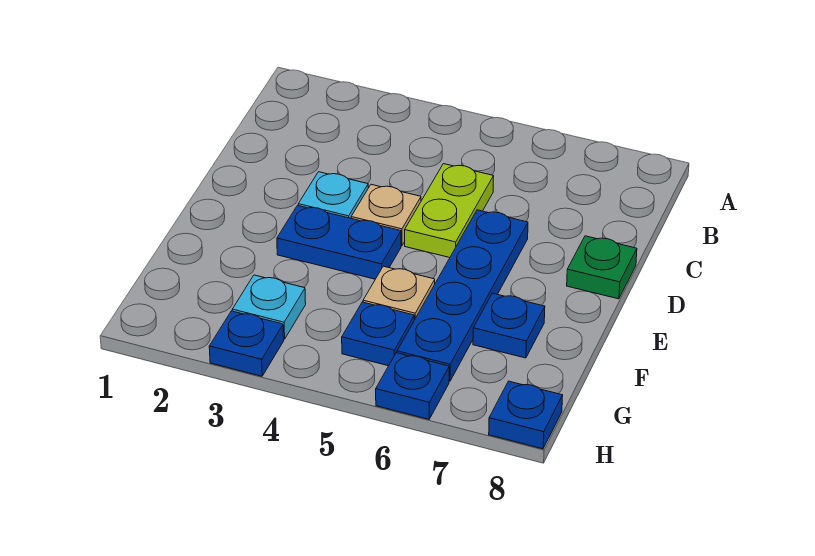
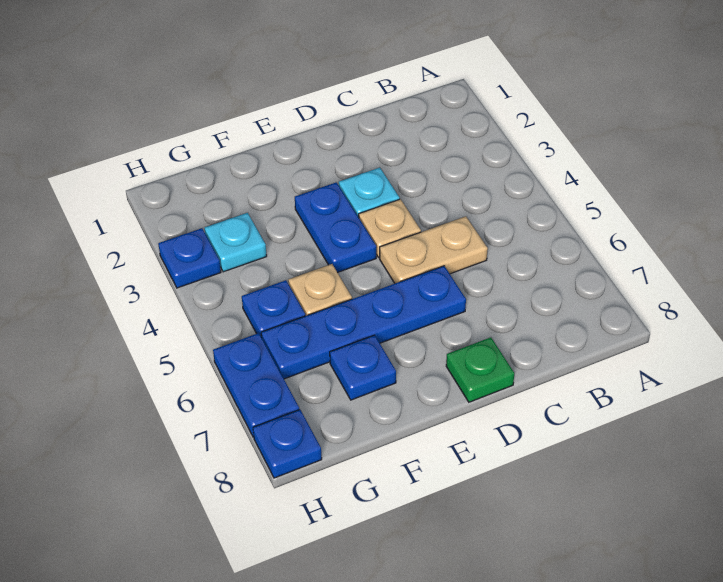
lime 1x2 plate [405,164,494,258] -> tan 1x2 plate [380,216,488,283]
blue 1x1 plate [376,353,449,419] -> blue 1x2 plate [213,333,299,437]

